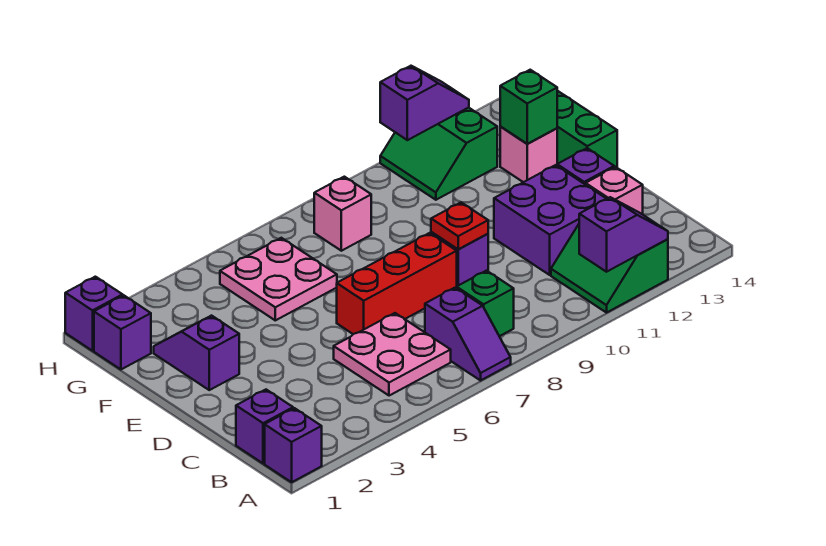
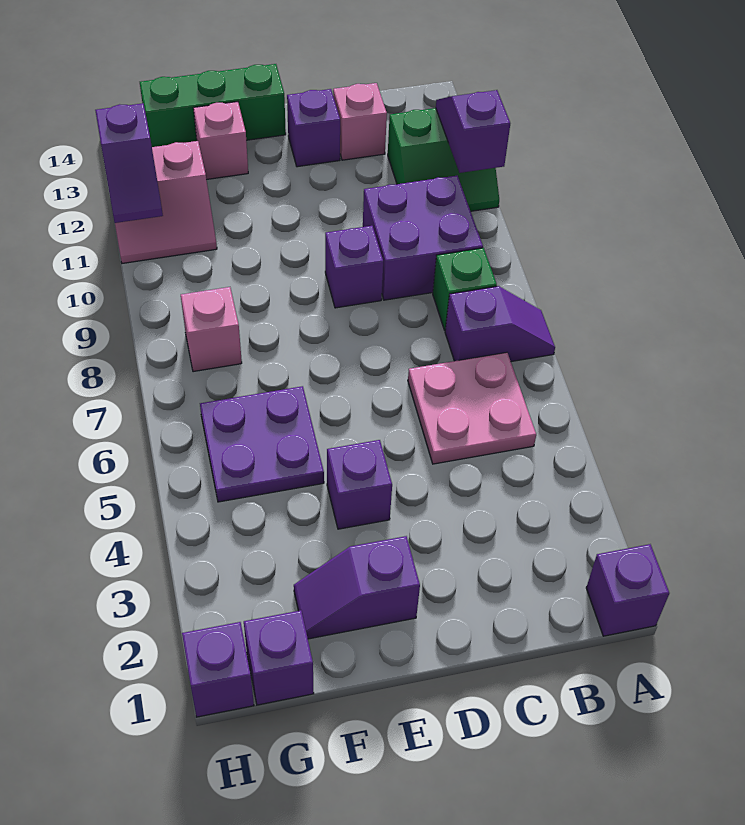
purple 1x1 brick [236,390,293,464] -> purple 1x1 brick moved to [327,440,392,529]
purple 2x2 brick [494,165,606,275] -> purple 2x2 brick moved to [363,176,483,300]
red 1x3 brick [337,233,457,334] -> none
red 1x1 plate [431,203,488,249] -> none
pink 2x2 plate [220,238,337,320] -> purple 2x2 plate [200,386,324,502]
green 1x1 brick [500,70,557,144] -> none
green 2x2 slope [380,108,497,200] -> pink 2x2 slope [115,141,217,263]
purple 1x2 slope [380,66,469,140] -> purple 1x2 slope turned to [95,103,163,223]

